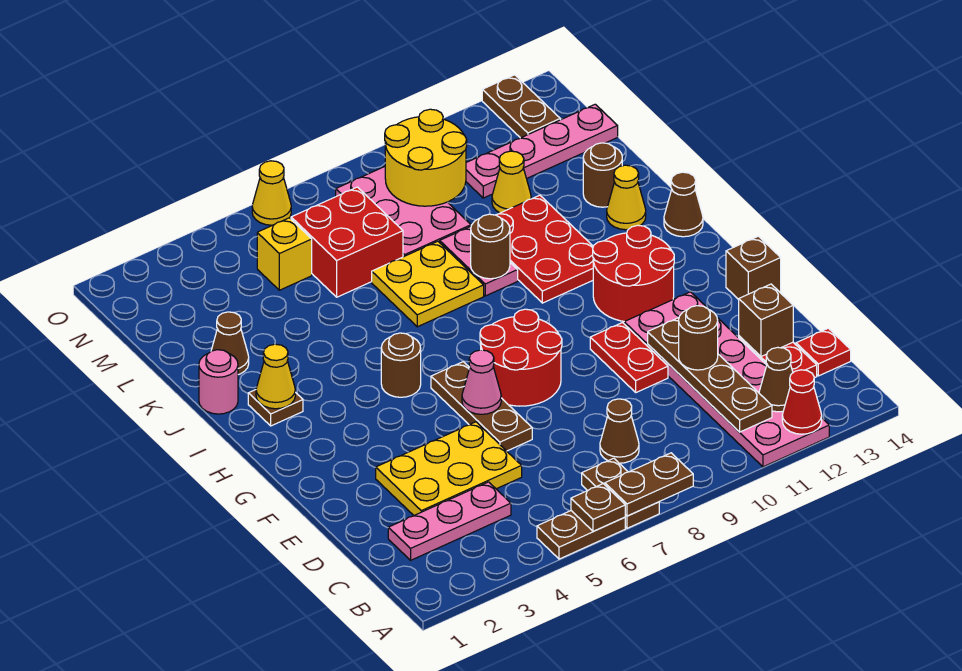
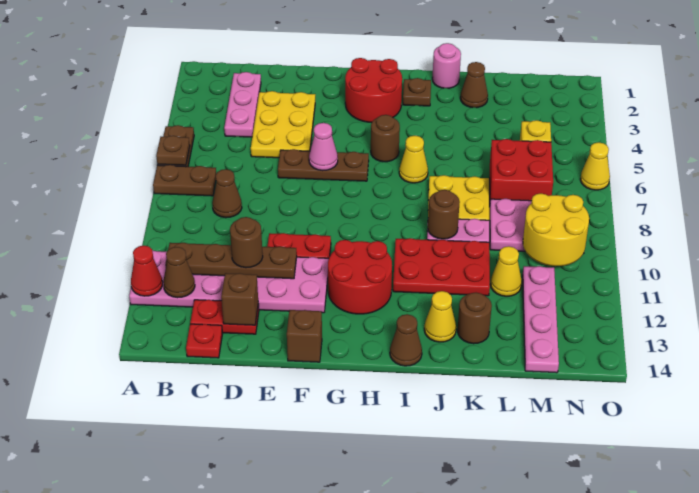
brown 1x2 plate [605,453,693,516] -> none
red 2x2 round brick [480,309,562,406] -> red 2x2 round brick moved to [345,58,402,123]
yellow 1x1 cone [256,344,295,409] -> yellow 1x1 cone moved to [399,136,428,183]
brown 1x2 plate [482,75,560,138] -> none

